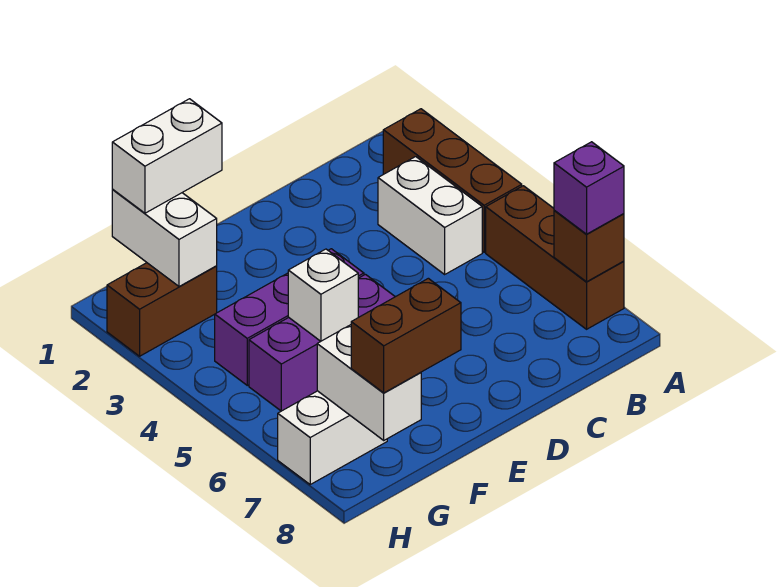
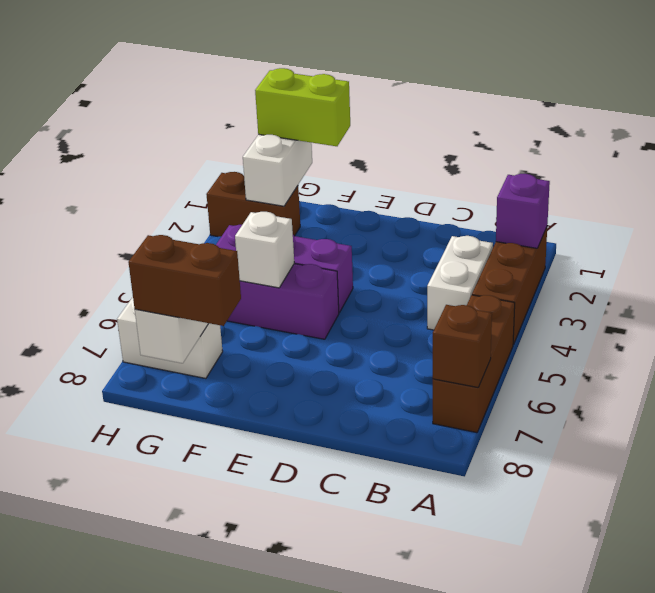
purple 1x1 brick [554,142,624,234] -> purple 1x1 brick moved to [496,174,550,248]
white 1x2 brick [112,99,222,213] -> lime 1x2 brick [255,68,350,146]

